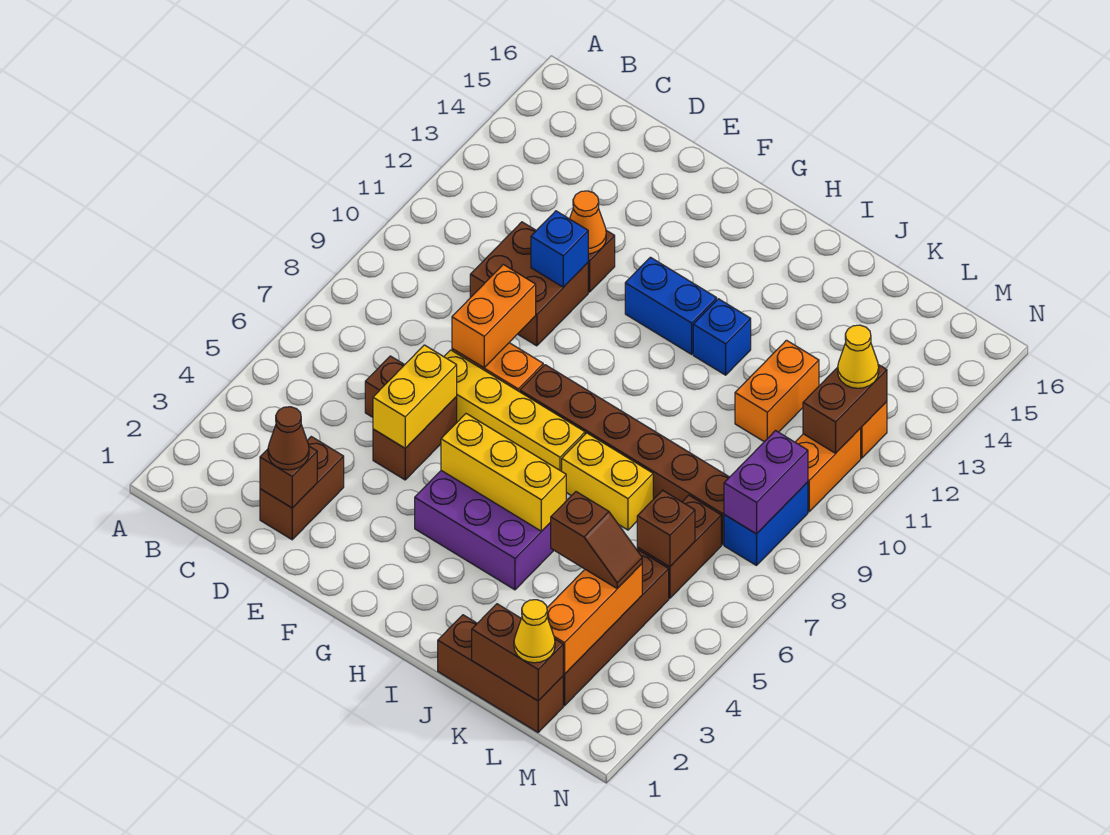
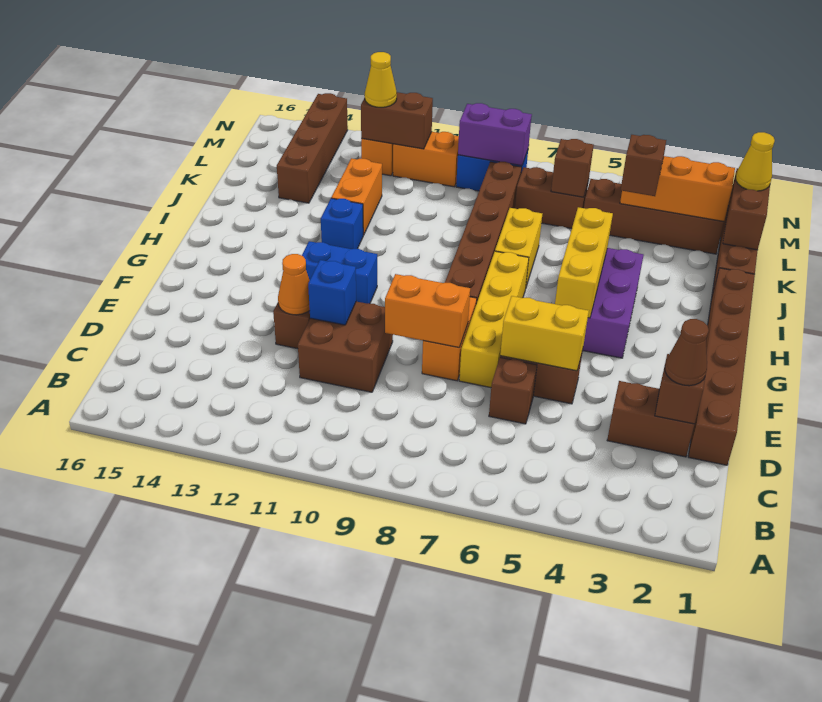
none -> brown 1x6 brick [688,268,755,465]
blue 1x2 brick [625,257,717,354] -> blue 1x2 brick turned to [302,241,377,304]
orange 1x2 brick [735,340,819,442] -> orange 1x2 brick turned to [331,158,382,235]
none -> brown 1x4 brick [277,93,348,203]

